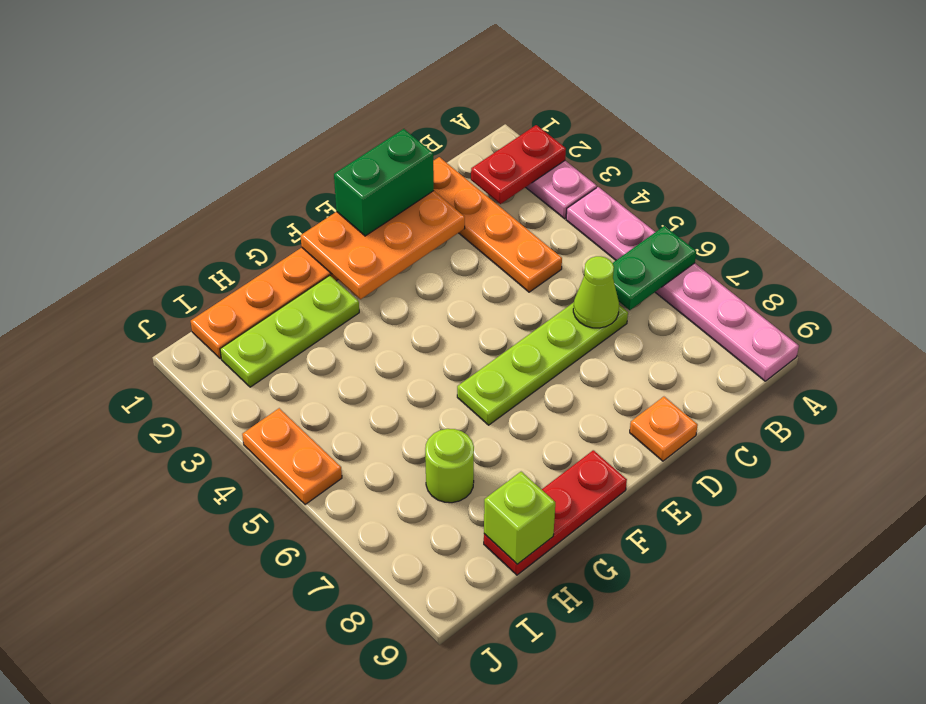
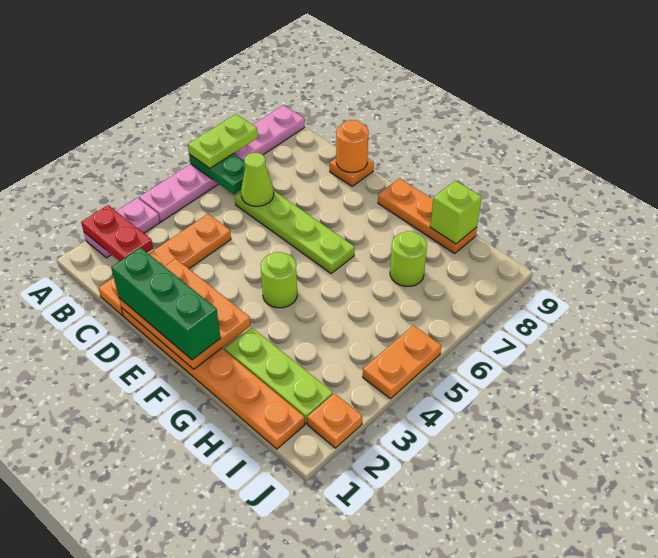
none -> lime 1x2 plate [188,114,258,168]
green 1x2 brick [334,129,434,236] -> green 1x3 brick [111,248,221,360]
none -> orange 1x1 round brick [336,120,368,172]
none -> lime 1x1 round brick [261,252,297,308]
red 1x3 plate [484,450,627,575] -> orange 1x3 plate [378,178,477,253]
none -> orange 1x1 plate [307,393,363,448]

